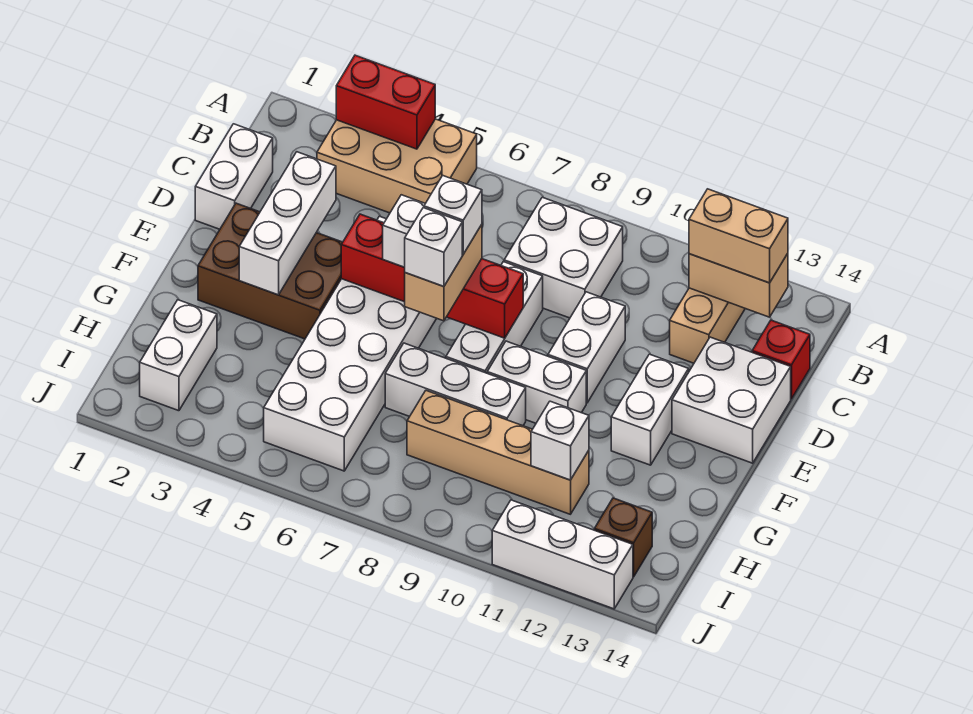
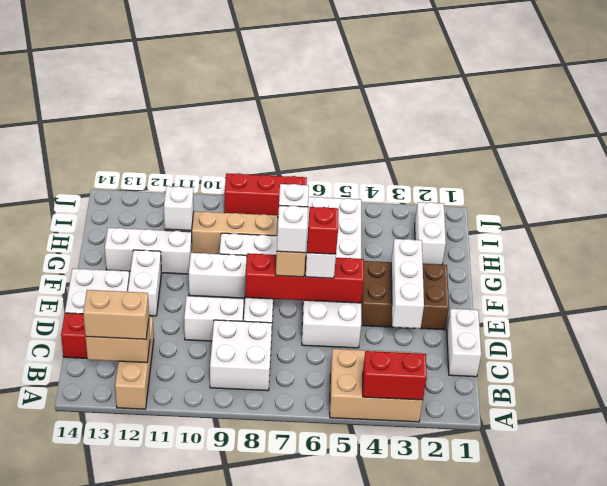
white 1x2 brick [548,292,625,403] -> white 1x2 brick turned to [184,296,244,341]
none -> red 1x1 brick [307,207,338,254]
brown 1x1 brick [594,498,652,577] -> none
none -> red 1x3 brick [224,173,307,217]
white 1x3 brick [492,500,633,609] -> white 1x3 brick moved to [105,228,192,274]

